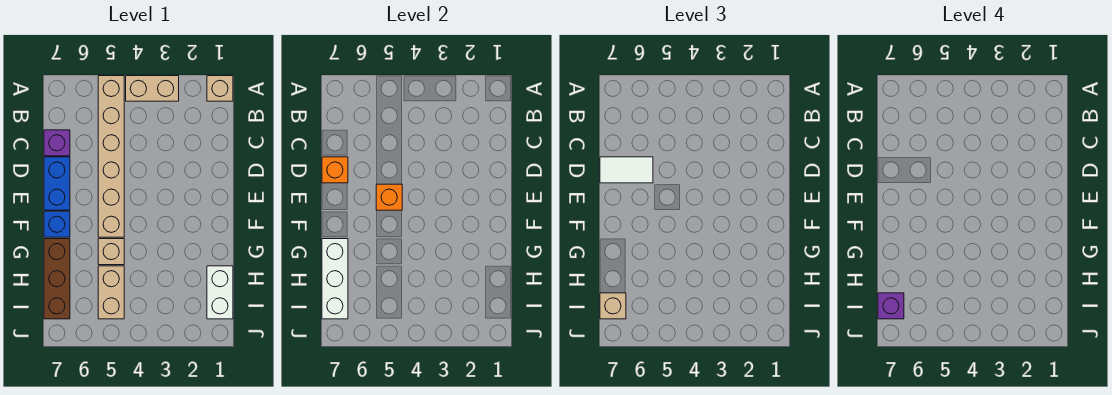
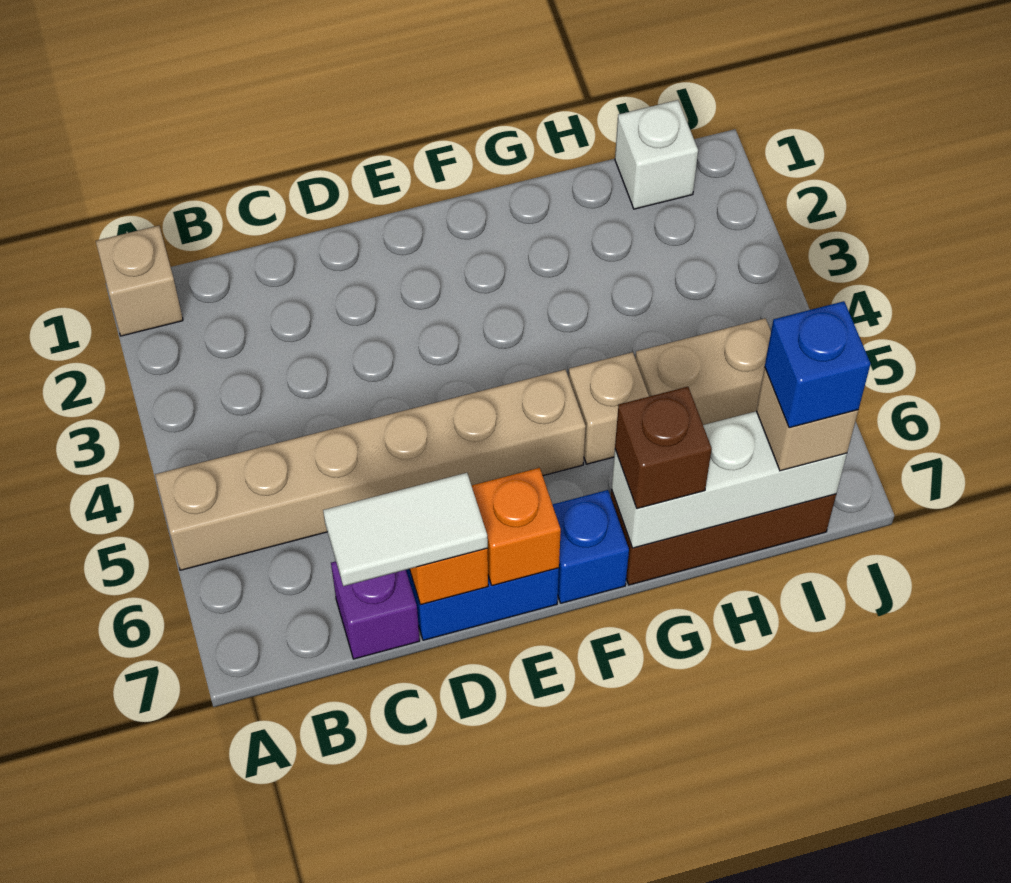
tan 1x2 brick [126,76,179,101] -> none
white 1x2 tile [600,157,653,183] -> white 1x2 tile turned to [323,473,488,586]
orange 1x1 brick [376,184,402,210] -> orange 1x1 brick moved to [472,468,561,586]
none -> brown 1x1 brick [615,387,712,509]
white 1x2 brick [207,266,233,319] -> white 1x1 brick [615,100,698,209]
purple 1x1 brick [878,293,904,319] -> blue 1x1 brick [765,301,870,428]

